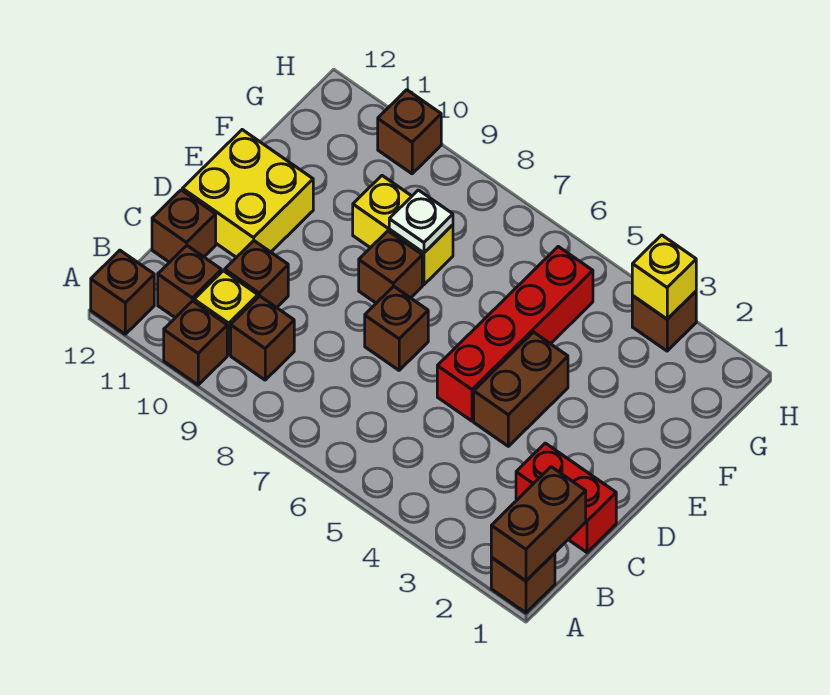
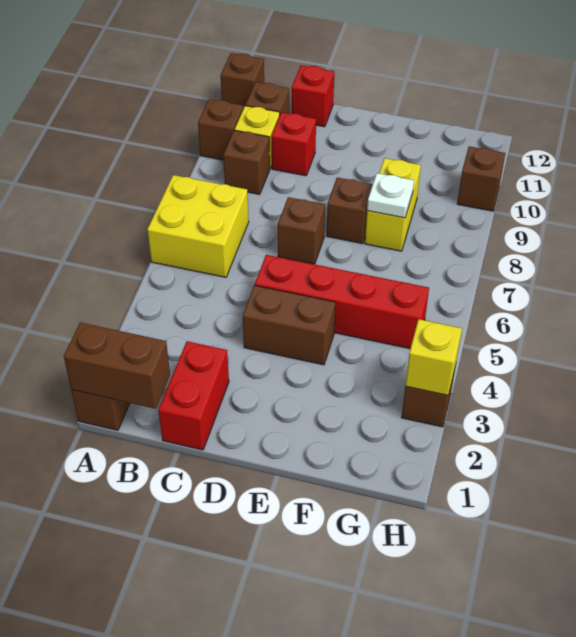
brown 1x1 brick [225,241,288,308] -> red 1x1 brick [271,112,316,176]
brown 1x1 brick [152,190,216,262] -> red 1x1 brick [292,65,334,127]
yellow 2x2 brick [182,130,313,257] -> yellow 2x2 brick moved to [147,175,249,277]

